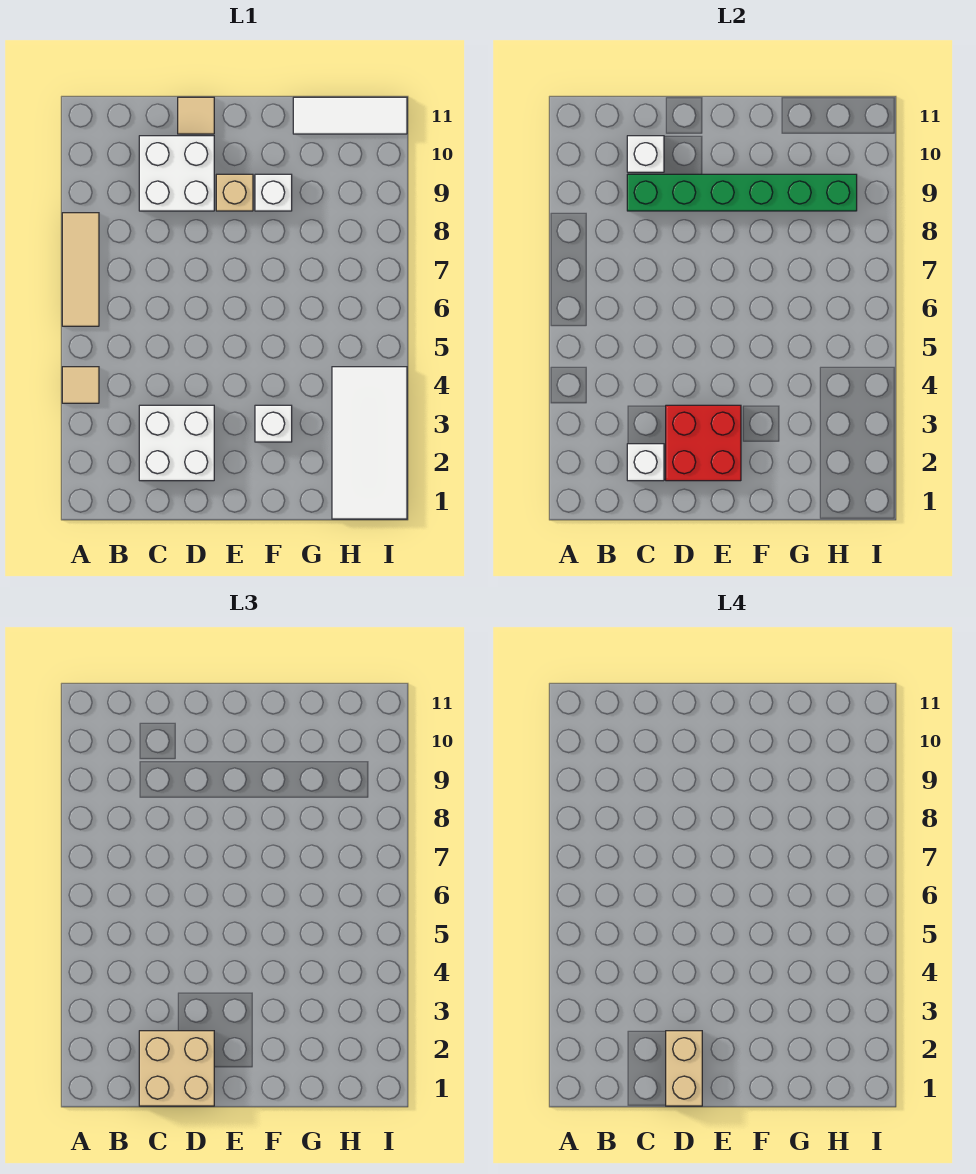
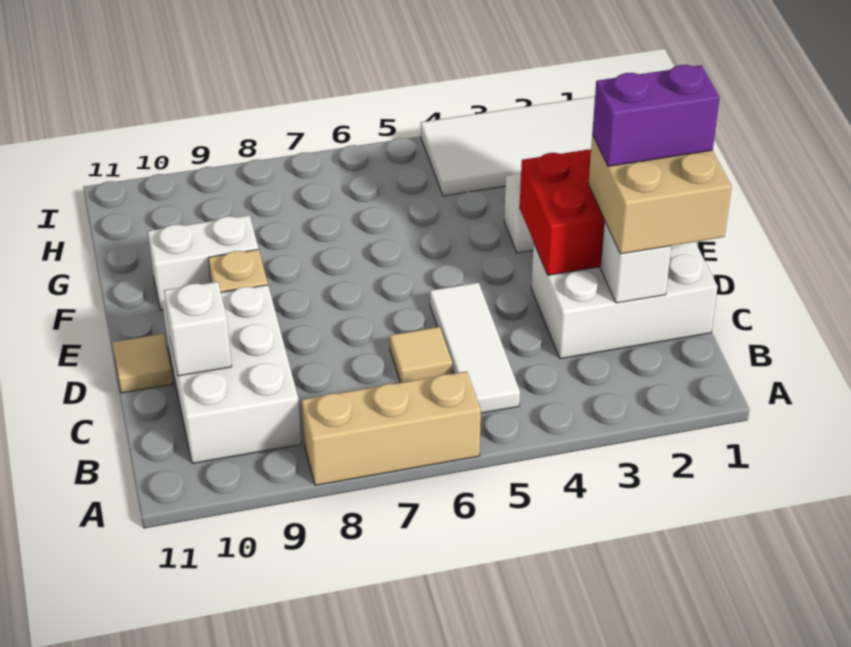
tan 1x1 tile [62,367,99,403] -> tan 1x1 tile moved to [390,327,452,383]
tan 1x3 tile [62,213,99,326] -> tan 1x3 brick [302,371,481,485]
white 2x2 brick [139,405,214,481] -> white 2x3 brick [531,242,718,359]
white 2x2 brick [139,136,214,211] -> white 2x3 brick [162,285,301,463]
green 1x6 brick [627,174,857,211] -> none
tan 1x2 brick [666,1031,702,1106] -> purple 1x2 brick [592,65,720,166]
white 1x1 brick [255,174,292,211] -> white 1x2 brick [148,215,258,310]
white 1x3 tile [293,97,407,134] -> white 1x3 tile moved to [430,283,520,413]

